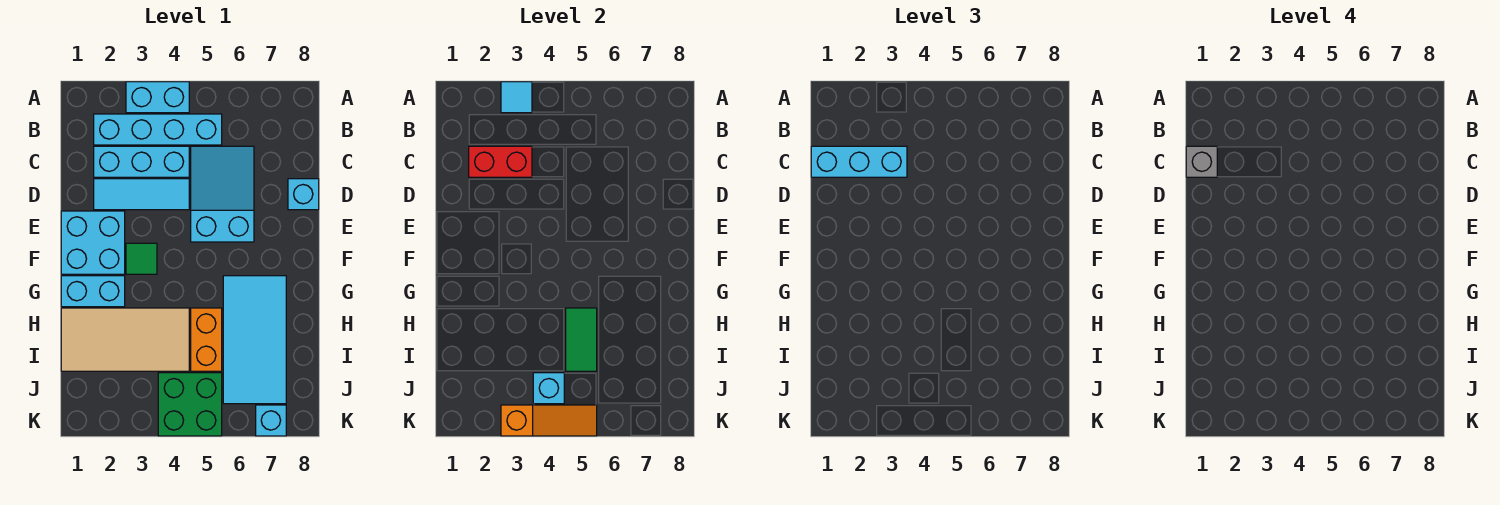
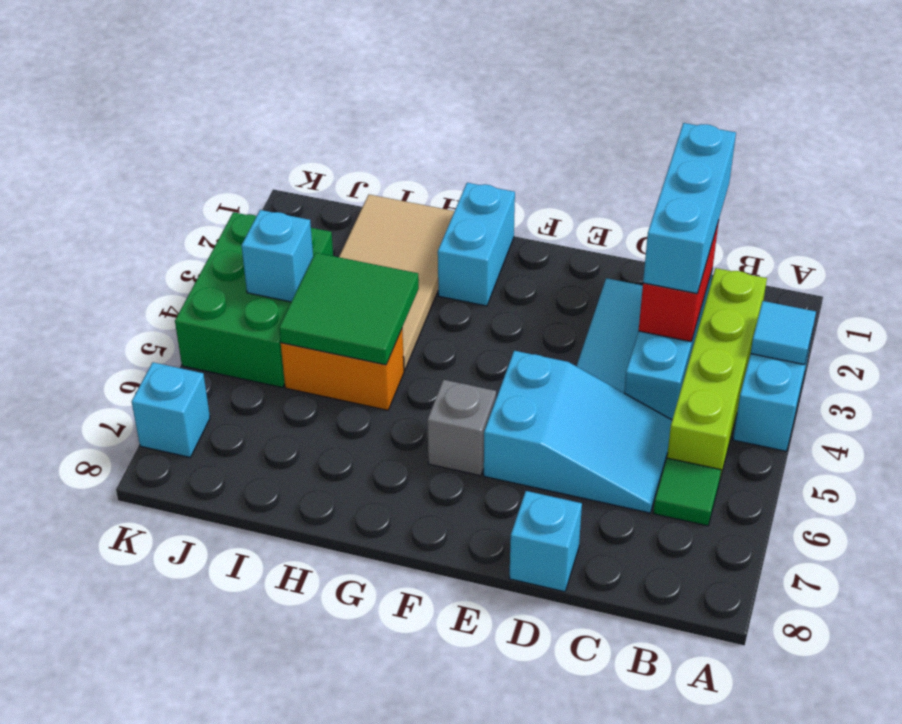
cyan 1x4 brick [94,114,222,145] -> lime 1x4 brick [667,268,767,482]
grey 1x1 brick [1186,146,1217,177] -> grey 1x1 brick moved to [427,380,496,476]
cyan 2x2 brick [61,211,125,274] -> none
green 1x1 tile [126,243,157,274] -> green 1x1 tile moved to [653,458,721,526]
cyan 2x4 tile [223,276,286,404] -> none
green 1x2 tile [566,308,597,371] -> green 2x2 tile [279,253,419,365]
green 2x2 brick [158,373,222,436] -> green 2x3 brick [175,212,333,388]
orange 1x3 slope [501,405,597,436] -> none

